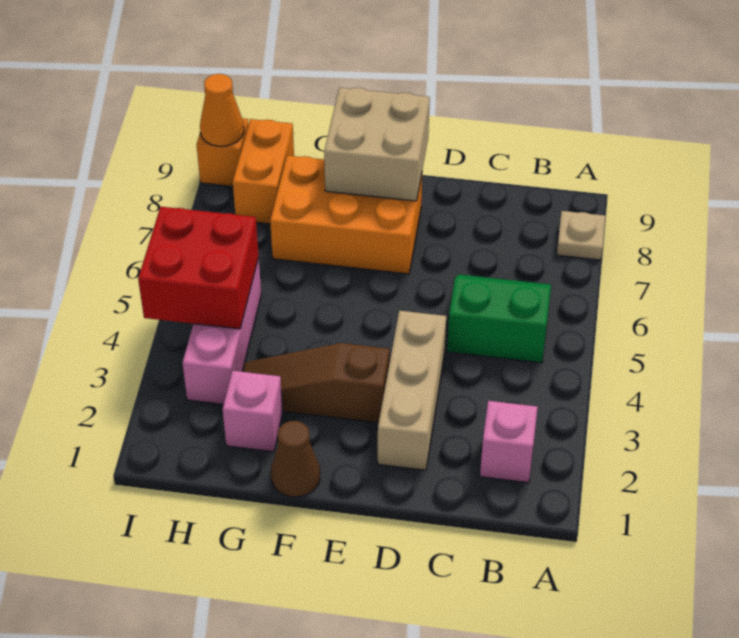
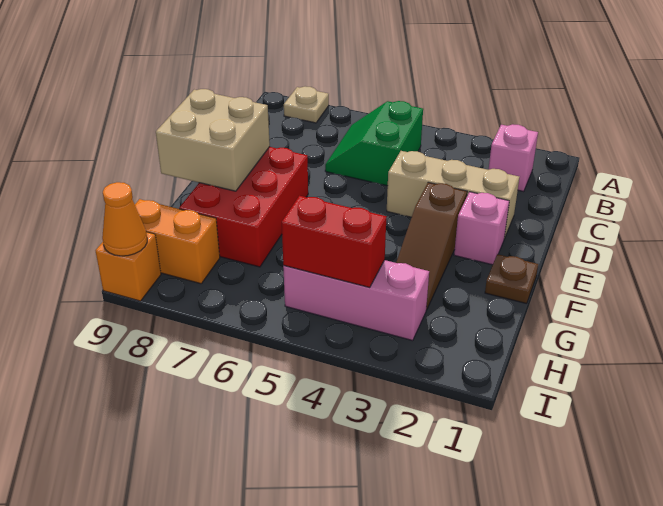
orange 2x3 brick [270,156,422,274] -> red 2x3 brick [179,147,308,267]
brown 1x1 cone [271,421,320,497] -> brown 1x1 plate [485,254,538,304]
pink 1x1 brick [223,371,283,452] -> pink 1x1 brick moved to [454,192,509,265]
red 2x2 brick [138,207,259,329] -> red 1x2 brick [282,196,386,288]

